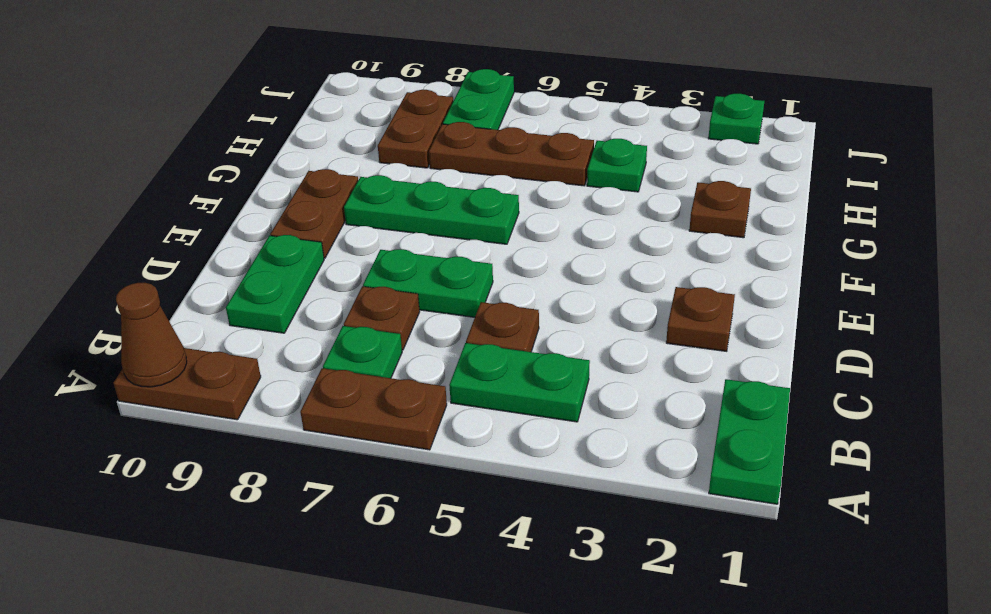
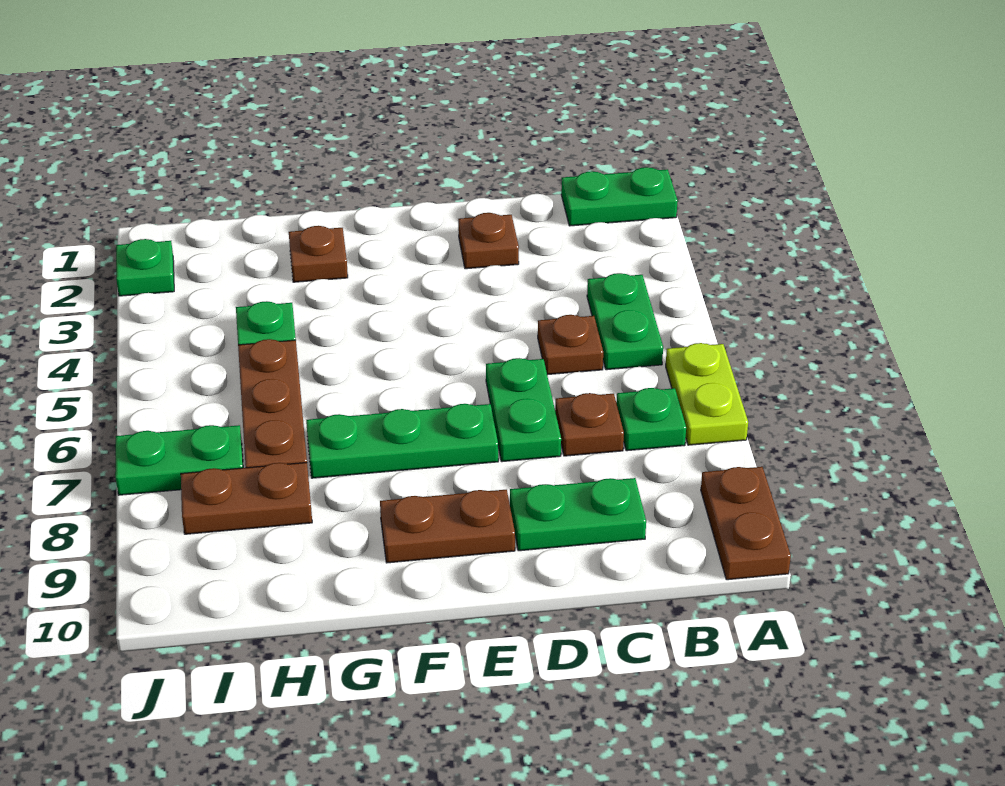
brown 1x2 plate [300,368,447,450] -> lime 1x2 plate [666,343,748,445]
brown 1x1 cone [116,283,187,387] -> none
green 1x3 plate [344,175,519,244] -> green 1x3 plate turned to [306,404,498,478]

